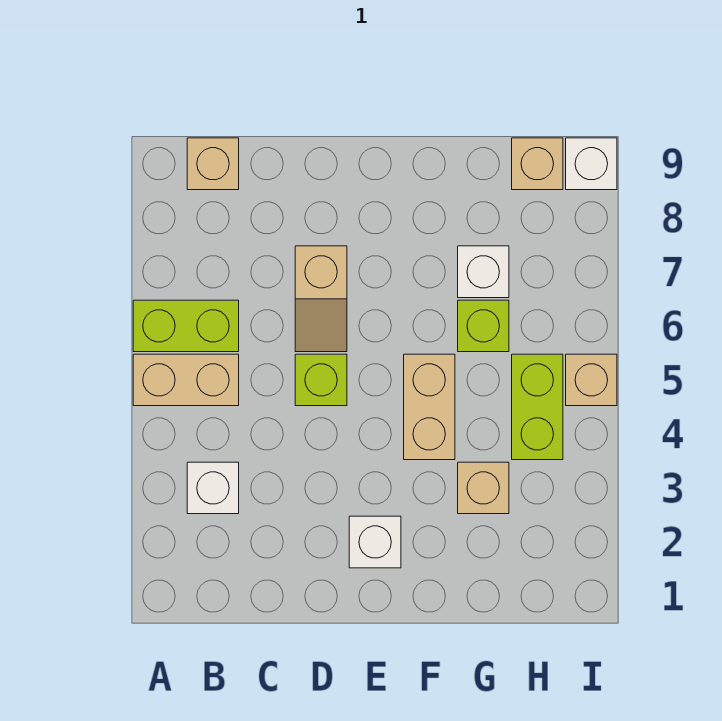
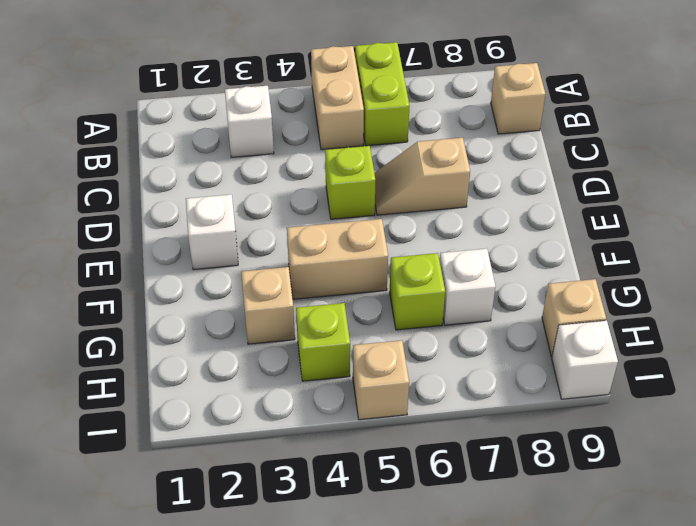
lime 1x2 brick [512,354,563,460] -> lime 1x1 brick [296,303,350,381]

